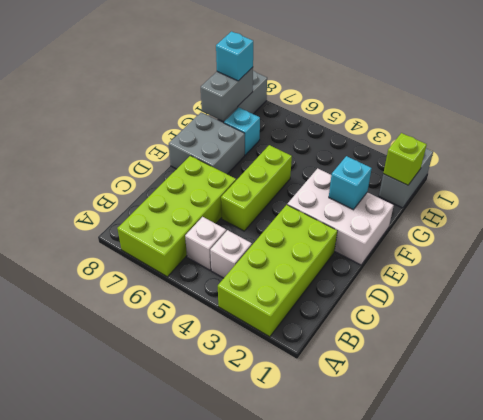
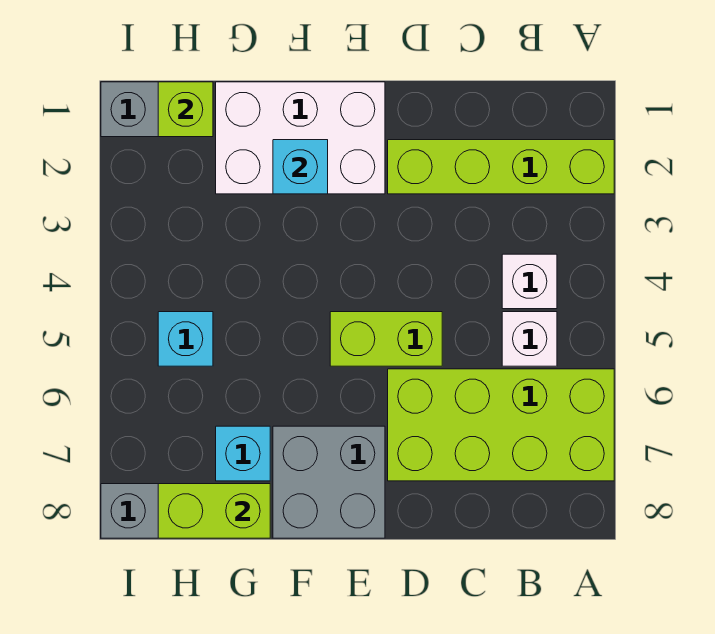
lime 2x4 brick [218,205,337,337] -> lime 1x4 brick [388,140,614,194]
lime 1x3 brick [221,145,292,231] -> lime 1x2 brick [330,312,442,366]
white 2x3 brick [287,168,394,265] -> white 2x3 brick turned to [216,82,385,194]
grey 1x2 brick [201,67,253,121] -> lime 1x2 brick [158,484,270,538]
cyan 1x1 brick [216,31,253,81] -> cyan 1x1 brick moved to [158,312,213,366]

